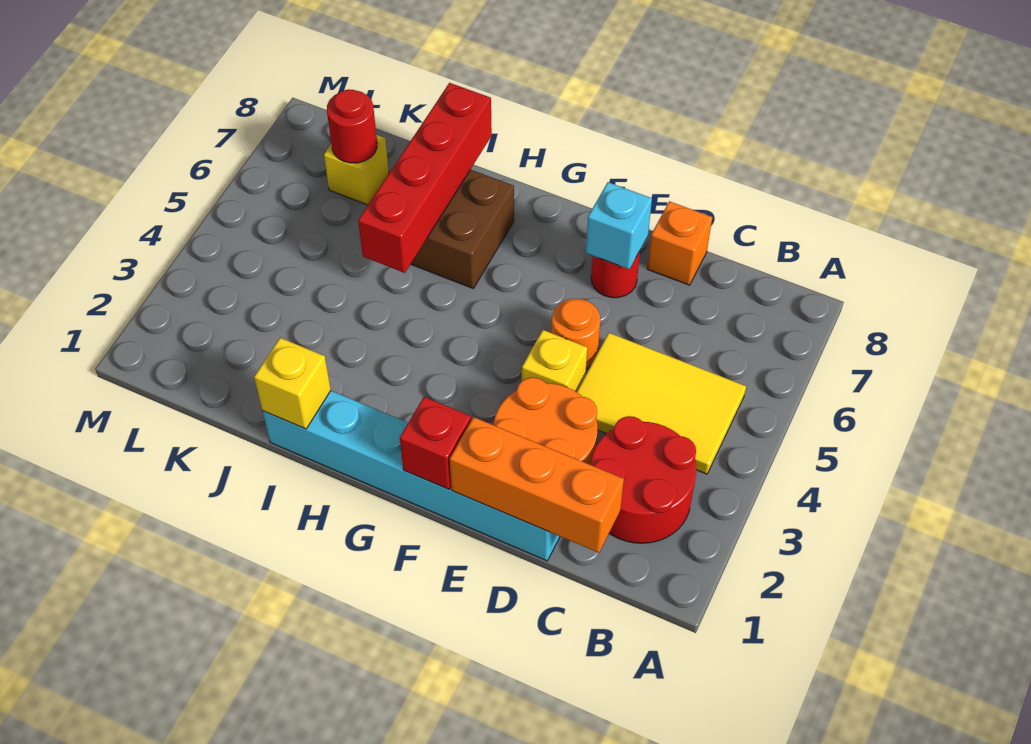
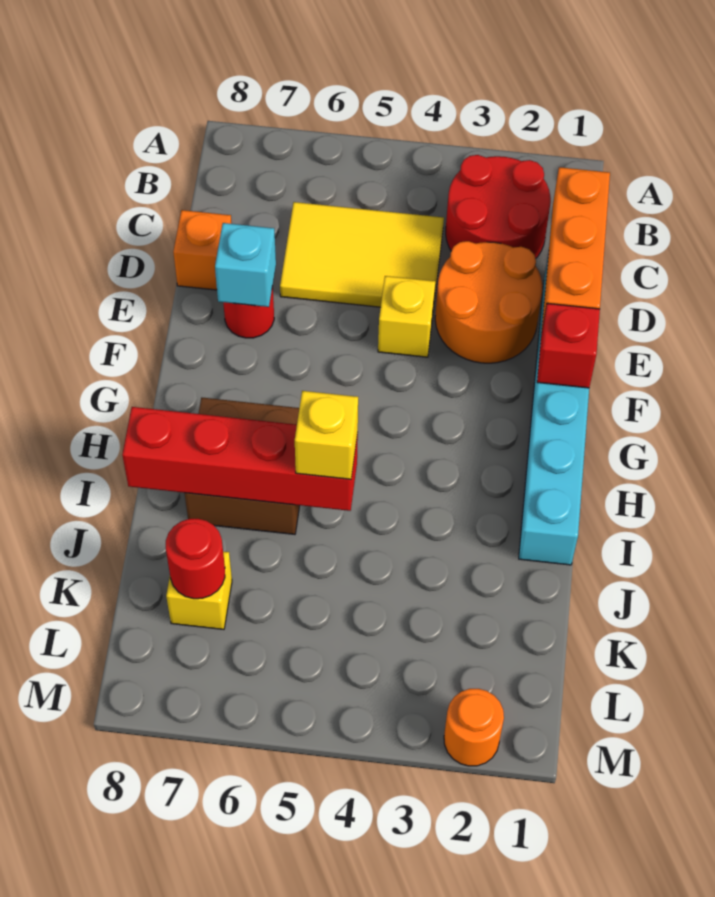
yellow 2x3 tile [577,333,746,474] -> yellow 2x3 tile turned to [280,202,444,310]
orange 1x1 round brick [551,299,600,369] -> orange 1x1 round brick moved to [444,689,504,766]
yellow 1x1 brick [254,338,331,429] -> yellow 1x1 brick moved to [295,391,358,479]

